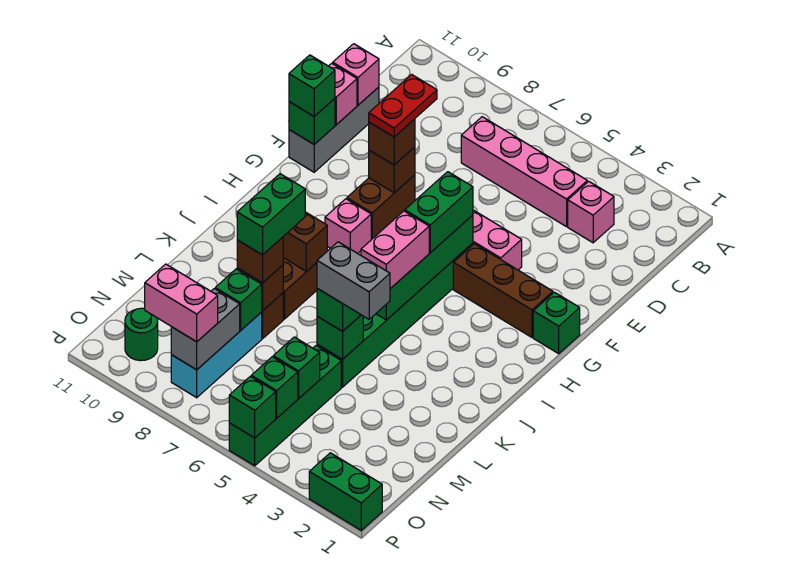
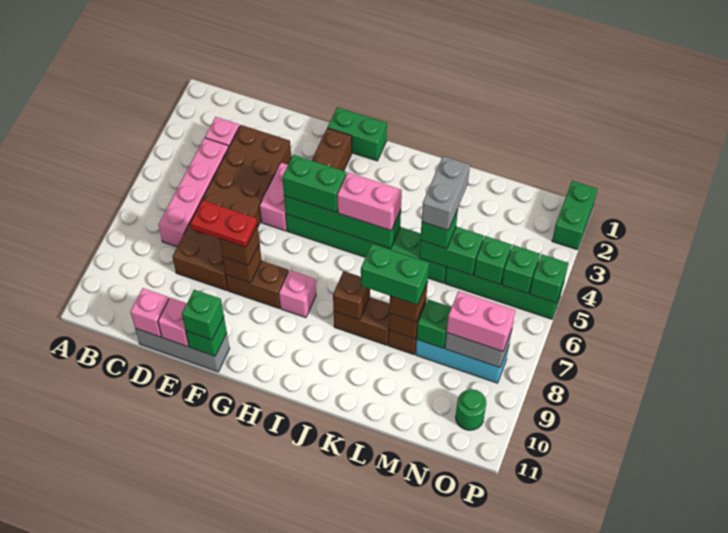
none -> brown 2x6 brick [173,125,291,290]
green 1x1 brick [533,292,580,354] -> green 1x2 brick [328,107,387,161]
green 1x1 brick [317,315,363,359] -> green 1x2 brick [419,227,484,275]
pink 1x2 brick [145,264,218,342] -> pink 1x2 brick turned to [447,291,516,351]

